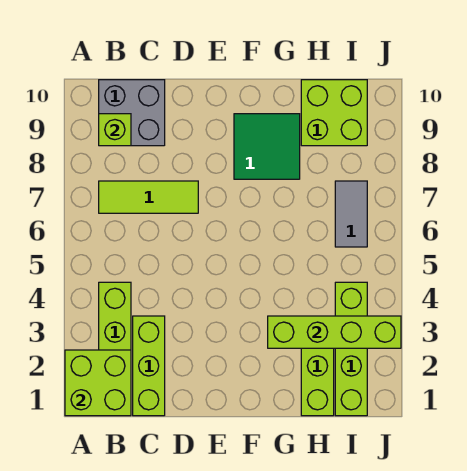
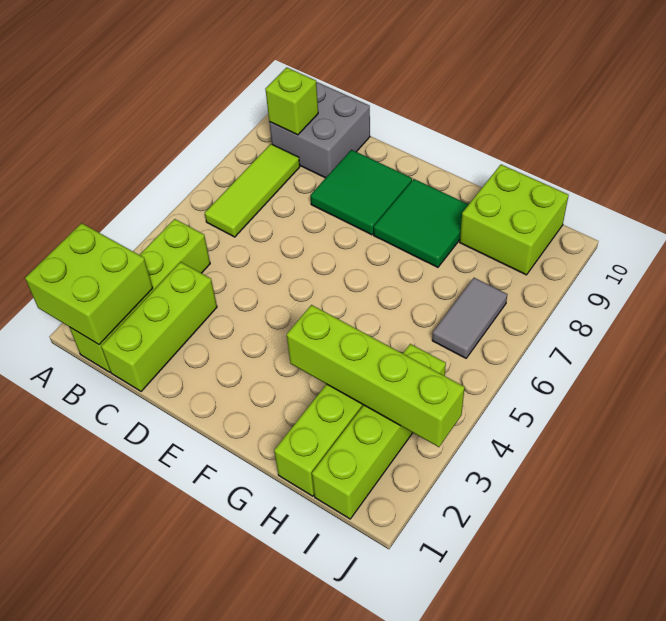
lime 1x3 tile [99,181,198,213] -> lime 1x3 tile turned to [205,144,300,237]
none -> green 2x2 tile [310,150,412,235]

